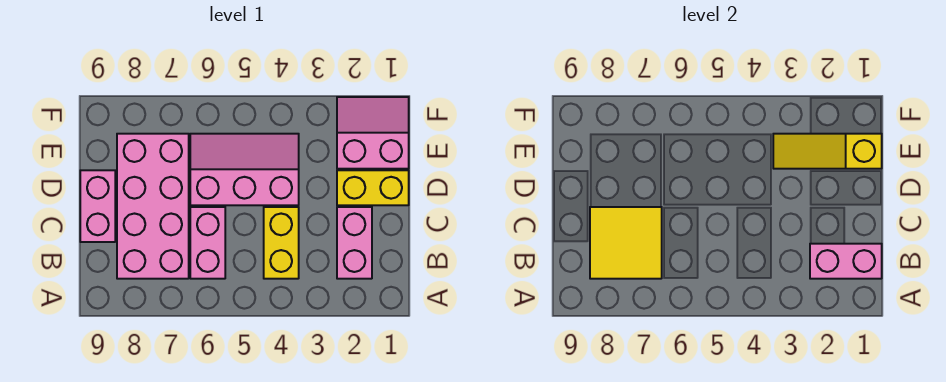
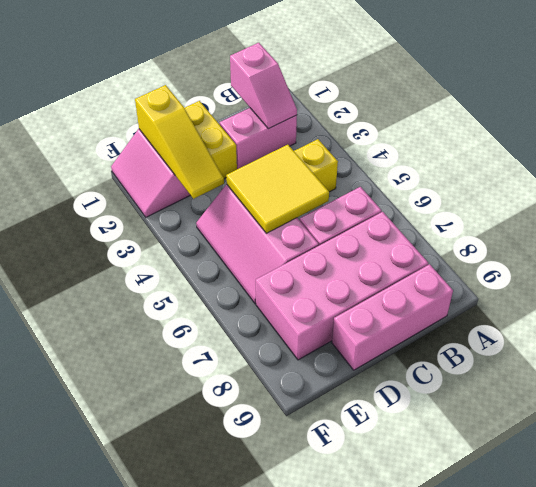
pink 1x2 brick [810,244,882,279] -> pink 1x2 slope [230,43,297,129]
yellow 2x2 tile [590,207,662,279] -> yellow 2x2 tile moved to [226,145,329,233]
pink 1x2 brick [80,170,115,242] -> pink 1x3 brick [332,264,453,370]

